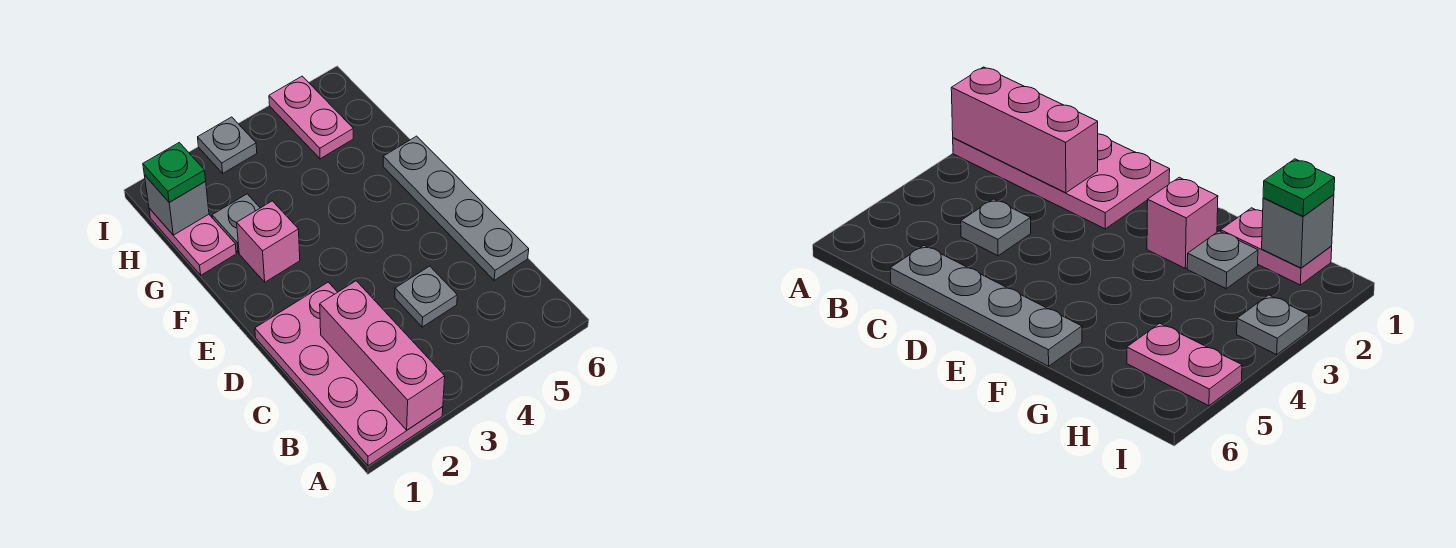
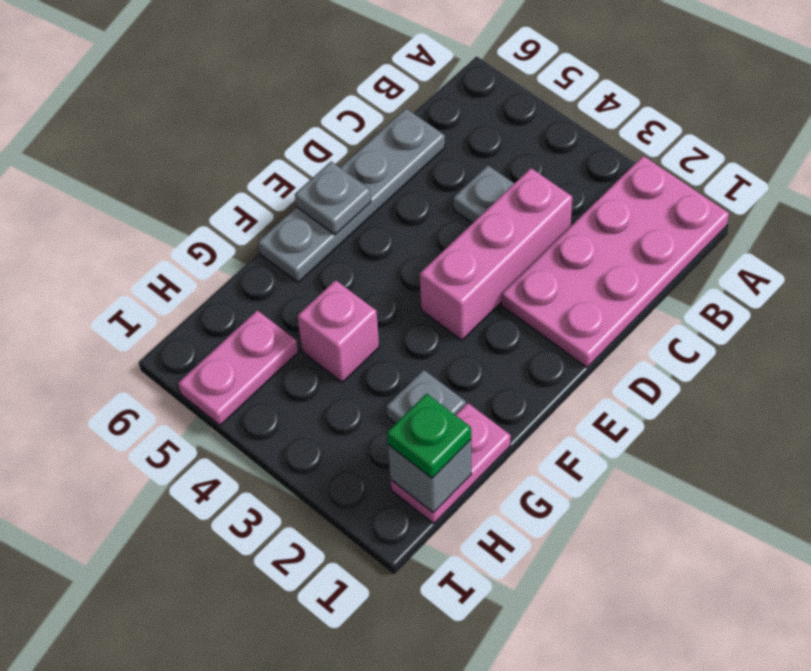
pink 1x3 brick [320,281,445,430] -> pink 1x3 brick moved to [420,168,572,340]
pink 1x1 brick [237,201,300,282] -> pink 1x1 brick moved to [298,280,379,382]
grey 1x1 plate [198,117,257,173] -> grey 1x1 plate moved to [295,162,371,235]

